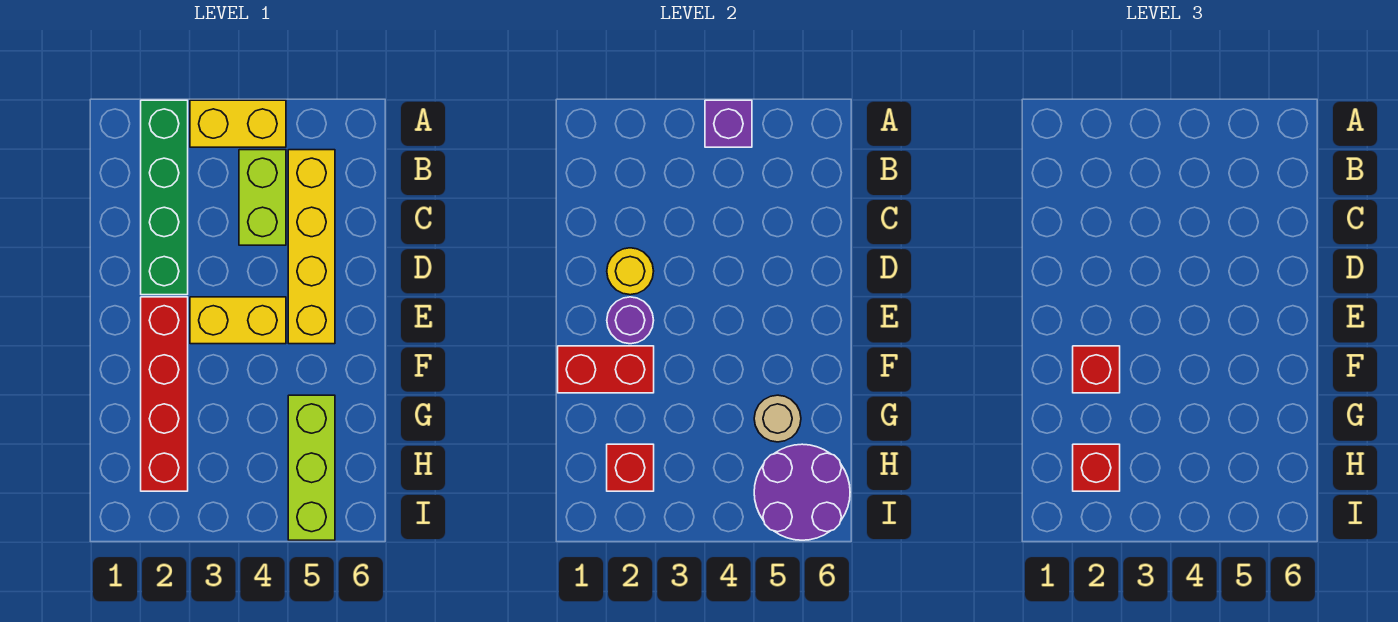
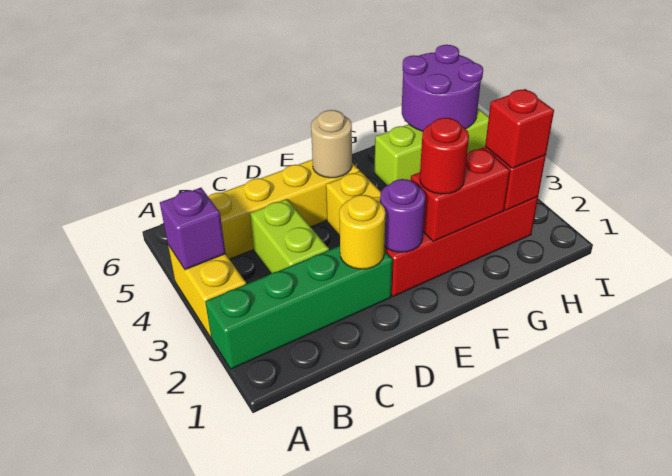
lime 1x2 brick [239,150,286,245] -> lime 1x2 brick turned to [250,199,329,273]
red 1x2 brick [558,346,654,393] -> red 1x2 brick turned to [411,147,510,242]
red 1x1 brick [1073,346,1120,393] -> red 1x1 round brick [420,118,469,194]
tan 1x1 round brick [754,395,801,442] -> tan 1x1 round brick moved to [311,110,352,178]

